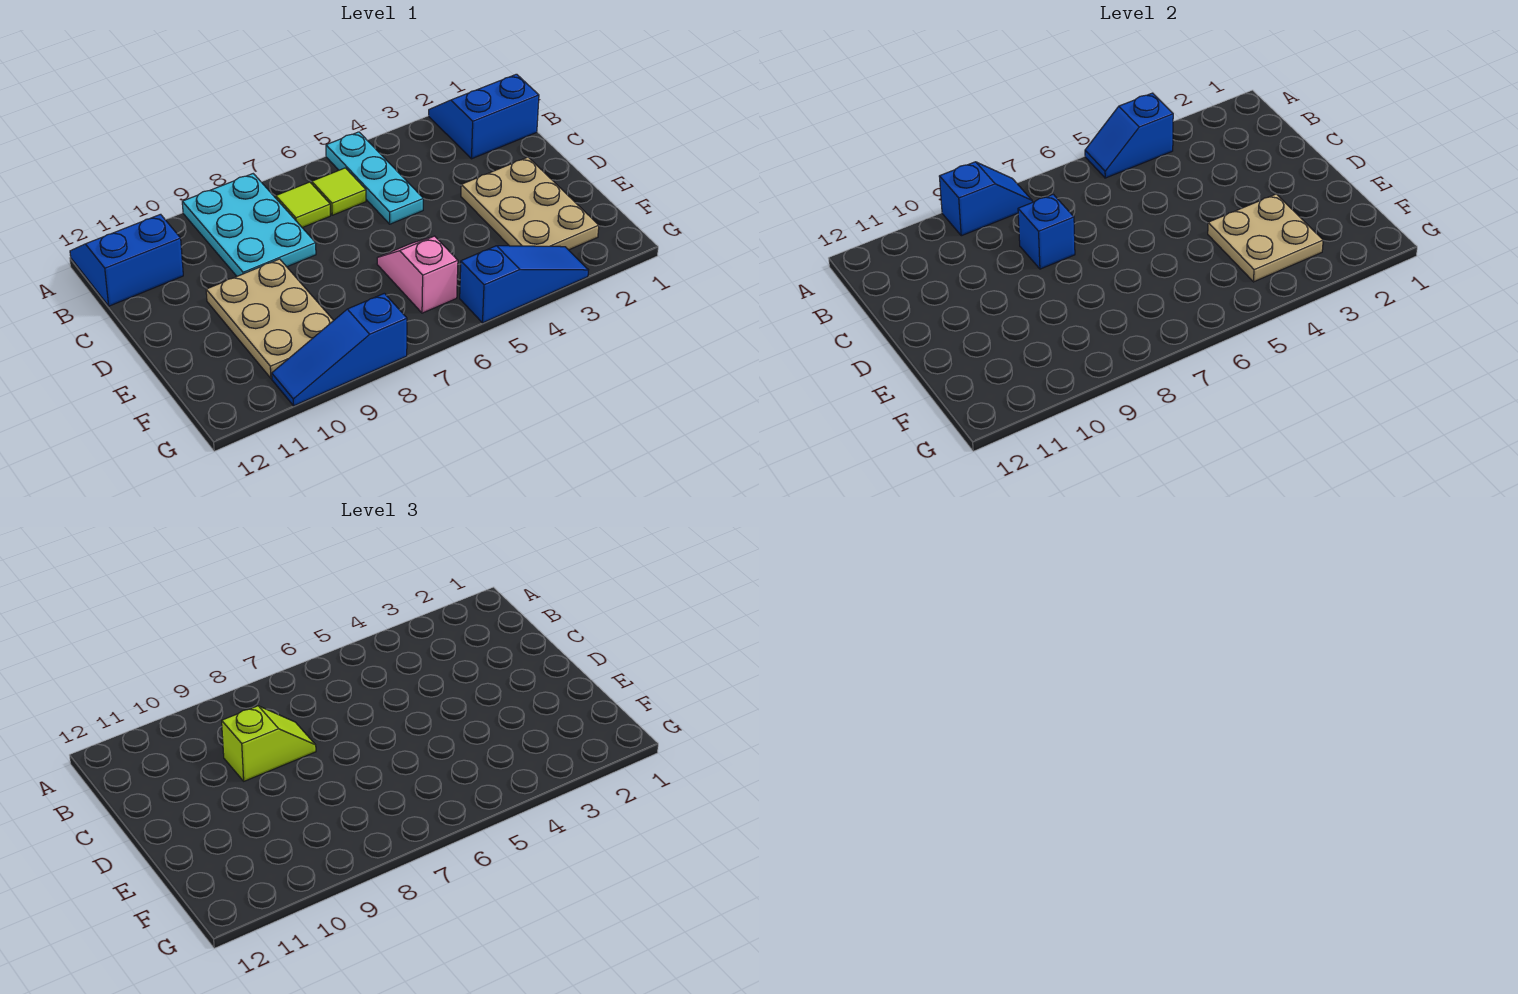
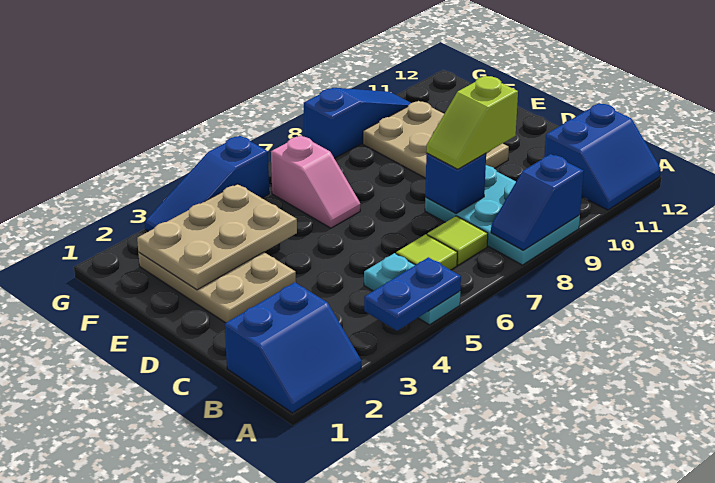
blue 1x2 slope [1085,93,1173,178] -> blue 1x2 plate [364,257,461,331]
cyan 1x3 plate [326,132,423,224] -> cyan 1x2 plate [364,253,460,325]
tan 2x2 plate [1208,194,1323,282] -> tan 2x3 plate [137,184,297,290]

